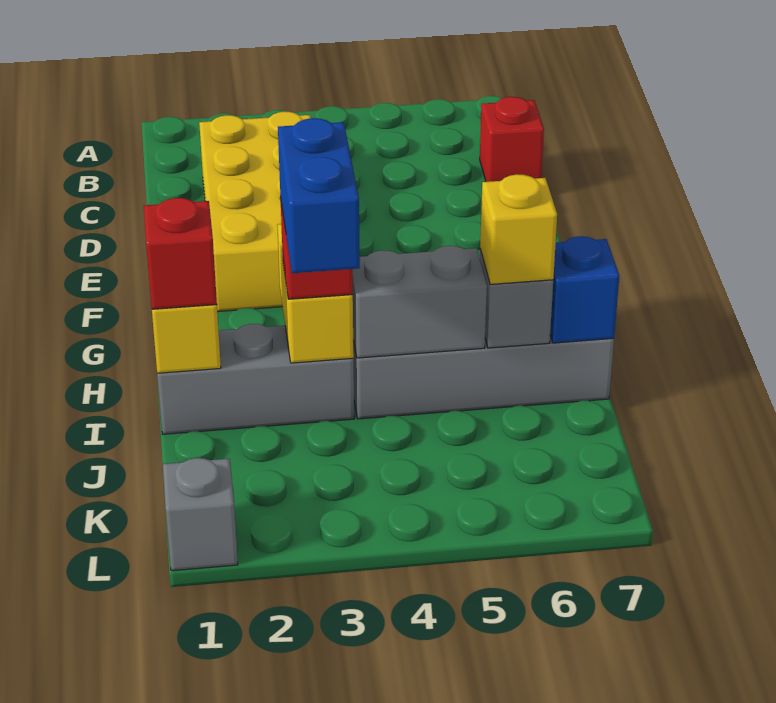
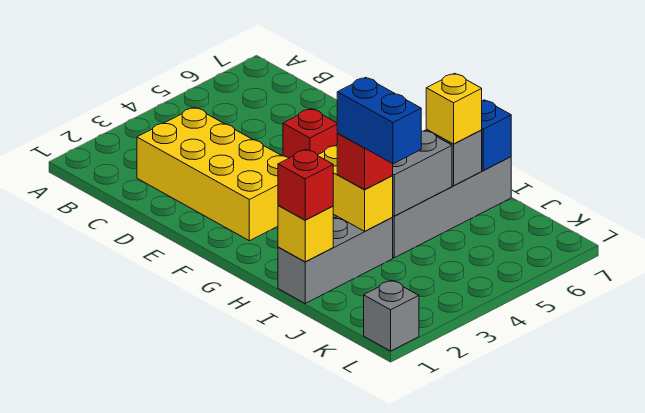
red 1x1 brick [480,97,544,182] -> red 1x1 brick moved to [283,109,338,158]

